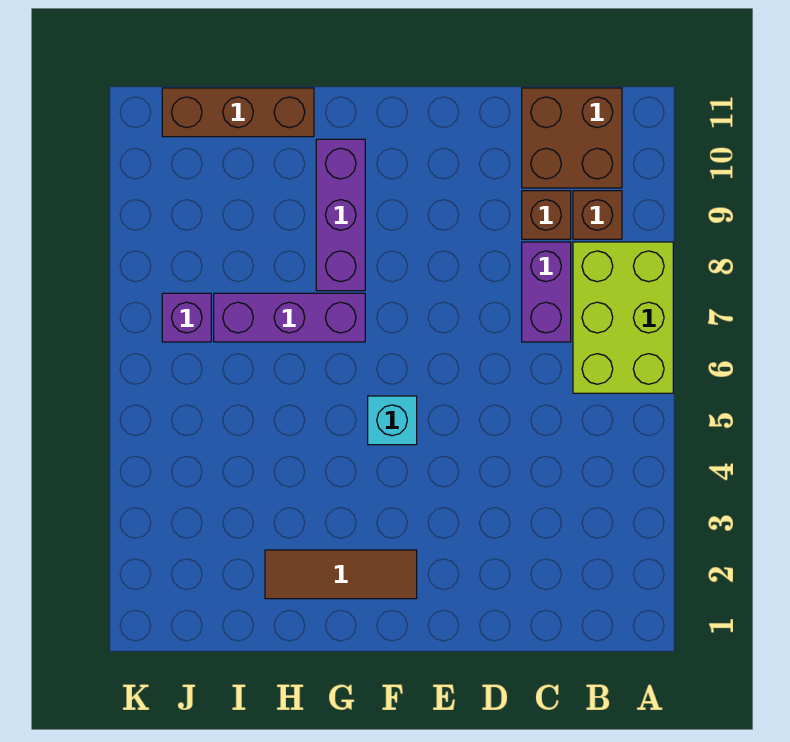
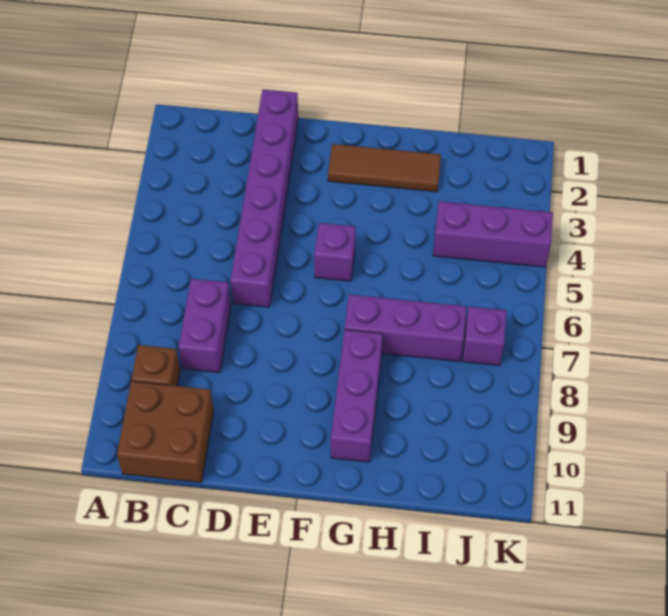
lime 2x3 brick [573,242,673,393] -> none
brown 1x1 brick [522,191,571,239] -> none
none -> purple 1x6 brick [231,89,298,307]
cyan 1x1 brick [368,396,417,445] -> purple 1x1 brick [314,223,356,281]
brown 1x3 brick [162,88,314,137] -> none
none -> purple 1x3 brick [433,201,553,267]

